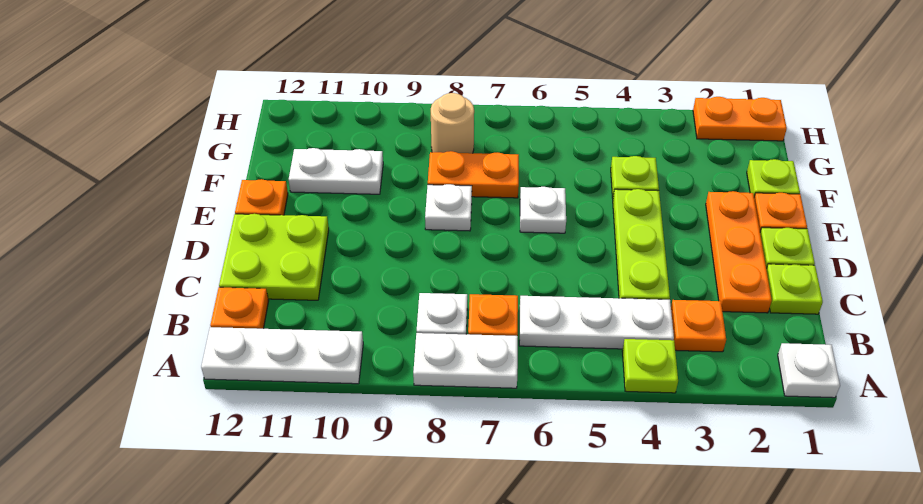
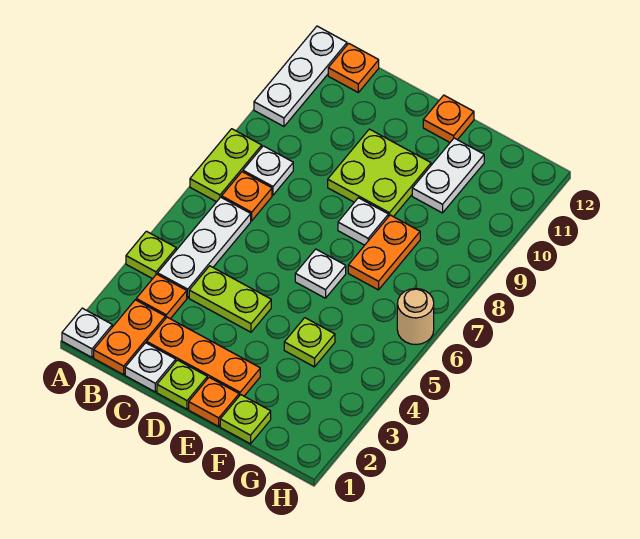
white 1x2 plate [413,333,518,388] -> lime 1x2 plate [190,129,262,202]
lime 1x1 plate [766,264,823,314] -> white 1x1 plate [125,343,176,392]
lime 1x3 plate [613,189,670,300] -> lime 1x2 plate [189,266,271,332]
lime 2x2 plate [219,214,329,300] -> lime 2x2 plate moved to [328,129,431,217]
tan 1x1 round brick [431,93,474,153] -> tan 1x1 round brick moved to [397,289,434,345]
orange 1x2 plate [693,97,787,141] -> orange 1x2 plate moved to [94,300,165,375]

